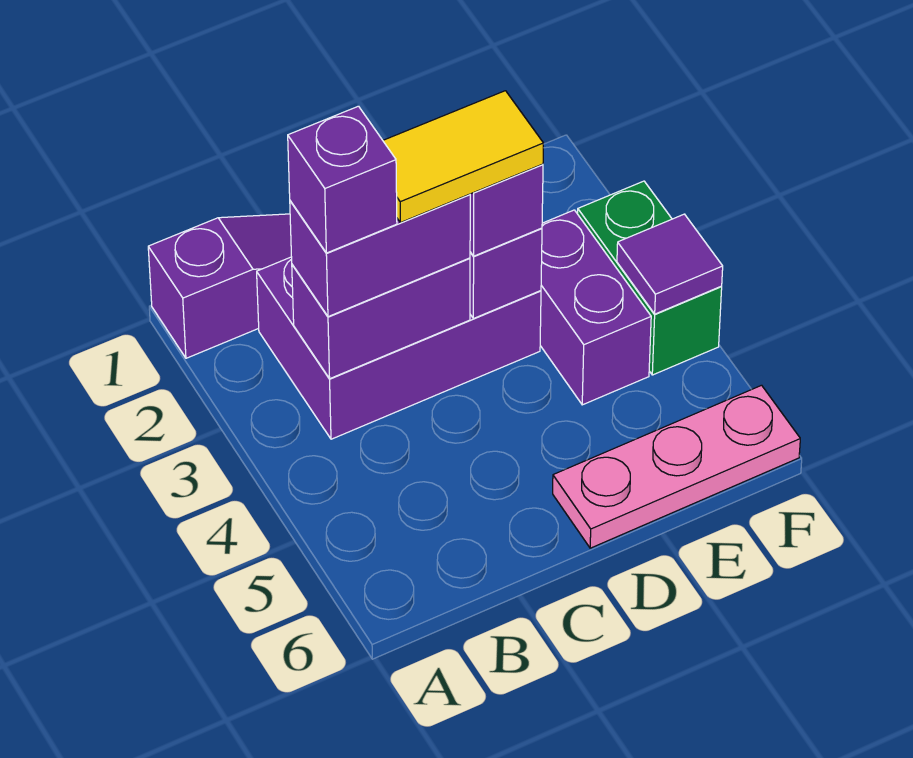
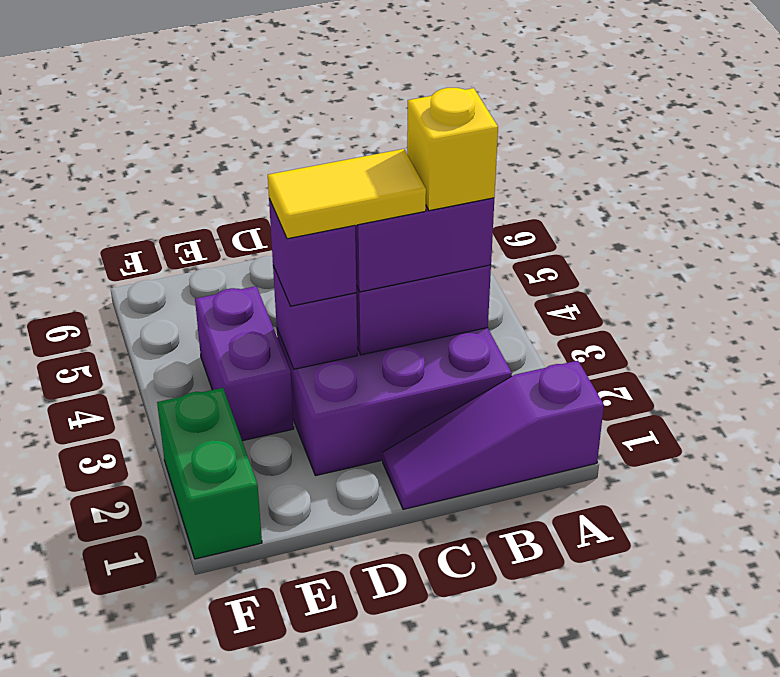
purple 1x1 brick [288,106,397,253] -> yellow 1x1 brick [407,88,498,211]
pink 1x3 plate [553,385,800,548] -> none
green 1x2 brick [578,181,722,375] -> green 1x2 brick moved to [157,388,262,559]
purple 1x1 tile [617,214,723,314] -> none

